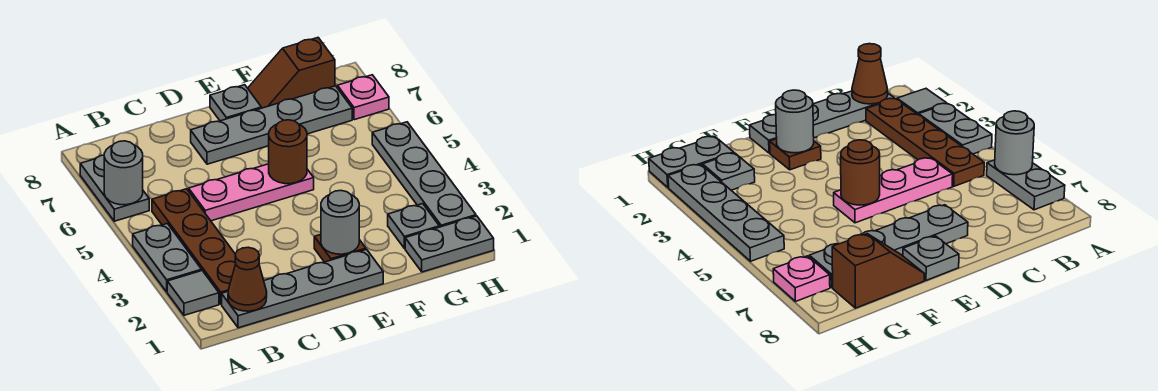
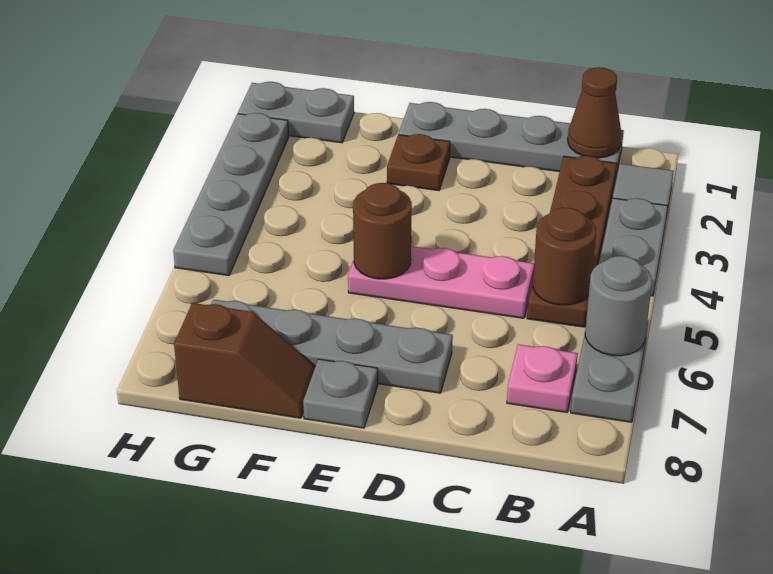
none -> brown 1x1 round brick [533,208,596,305]
grey 1x1 round brick [321,191,359,254] -> none
grey 1x1 plate [388,204,439,248] -> none
pink 1x1 plate [337,75,389,120] -> pink 1x1 plate moved to [507,344,578,412]

